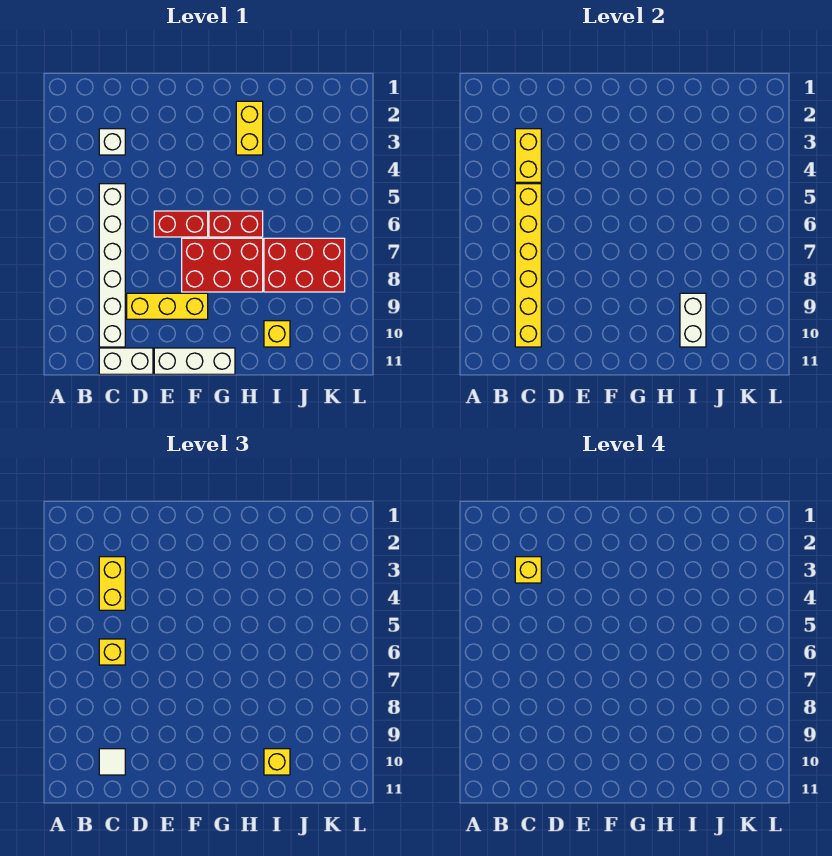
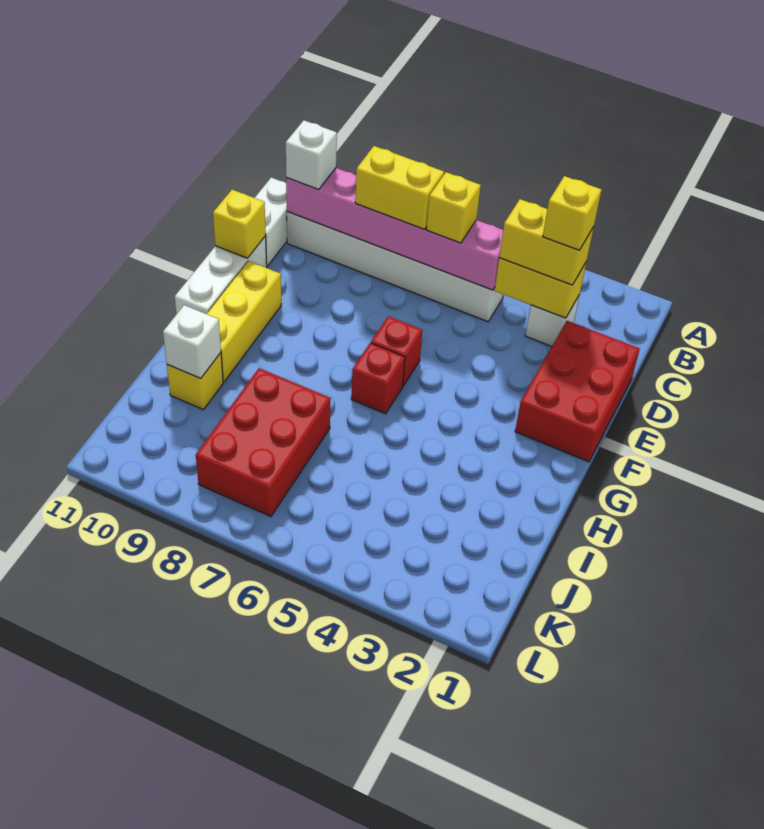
yellow 1x6 brick [515,184,541,347] -> pink 1x6 brick [286,168,503,290]
white 1x1 tile [99,749,125,775] -> white 1x1 brick [286,120,337,190]
yellow 1x3 brick [127,293,208,319] -> yellow 1x3 brick moved to [207,261,281,382]
red 1x2 brick [154,211,208,237] -> red 1x1 brick [371,316,423,386]
red 2x3 brick [182,238,263,292] -> red 2x3 brick moved to [515,321,640,462]
red 1x2 brick [209,211,263,237] -> red 1x1 brick [351,343,405,414]
yellow 1x2 brick [236,101,263,155] -> yellow 1x2 brick moved to [355,146,444,229]
white 1x2 brick [680,293,706,347] -> white 1x1 brick [163,305,221,379]
yellow 1x1 brick [264,749,290,775] -> yellow 1x1 brick moved to [213,190,266,258]

